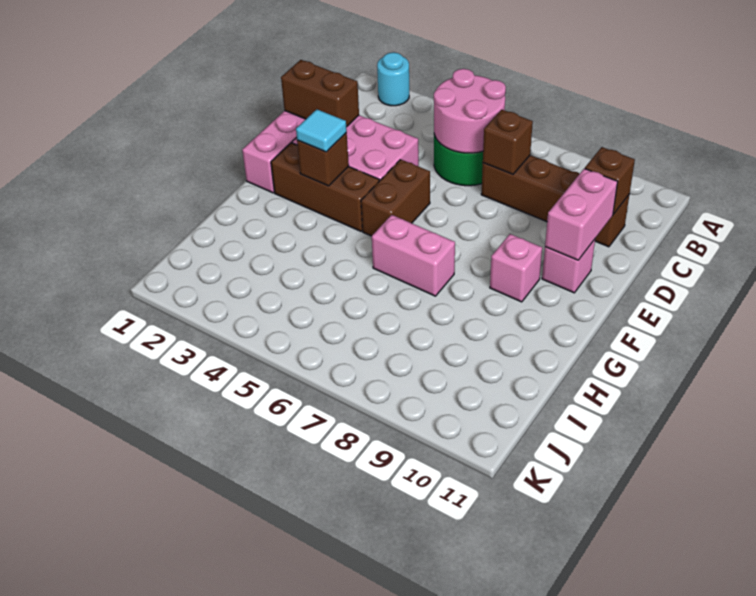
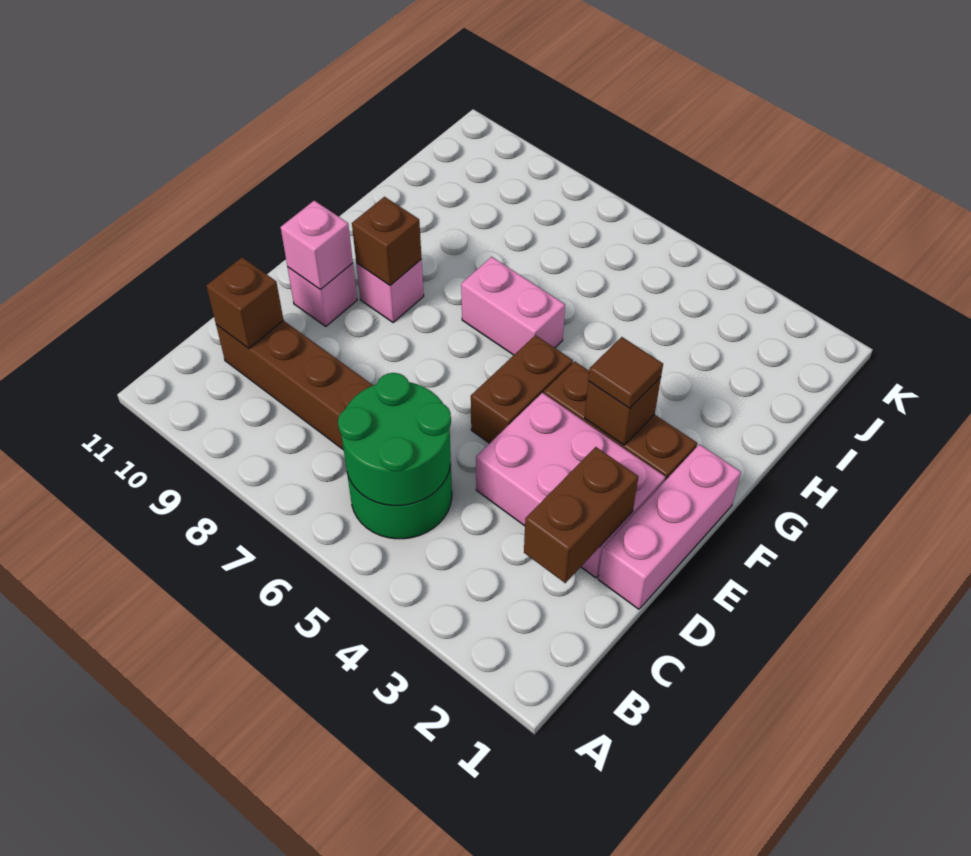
cyan 1x1 round brick [377,52,409,106] -> none
pink 2x2 round brick [434,69,506,153] -> green 2x2 round brick [338,373,451,506]
brown 1x1 brick [483,110,533,174] -> brown 1x1 brick moved to [352,197,422,285]
brown 1x2 brick [281,60,359,127] -> brown 1x2 brick turned to [524,447,638,583]
pink 1x2 brick [545,169,618,260] -> pink 1x1 brick [281,201,353,290]
cyan 1x1 tile [296,109,347,152] -> brown 1x1 tile [588,337,663,408]

